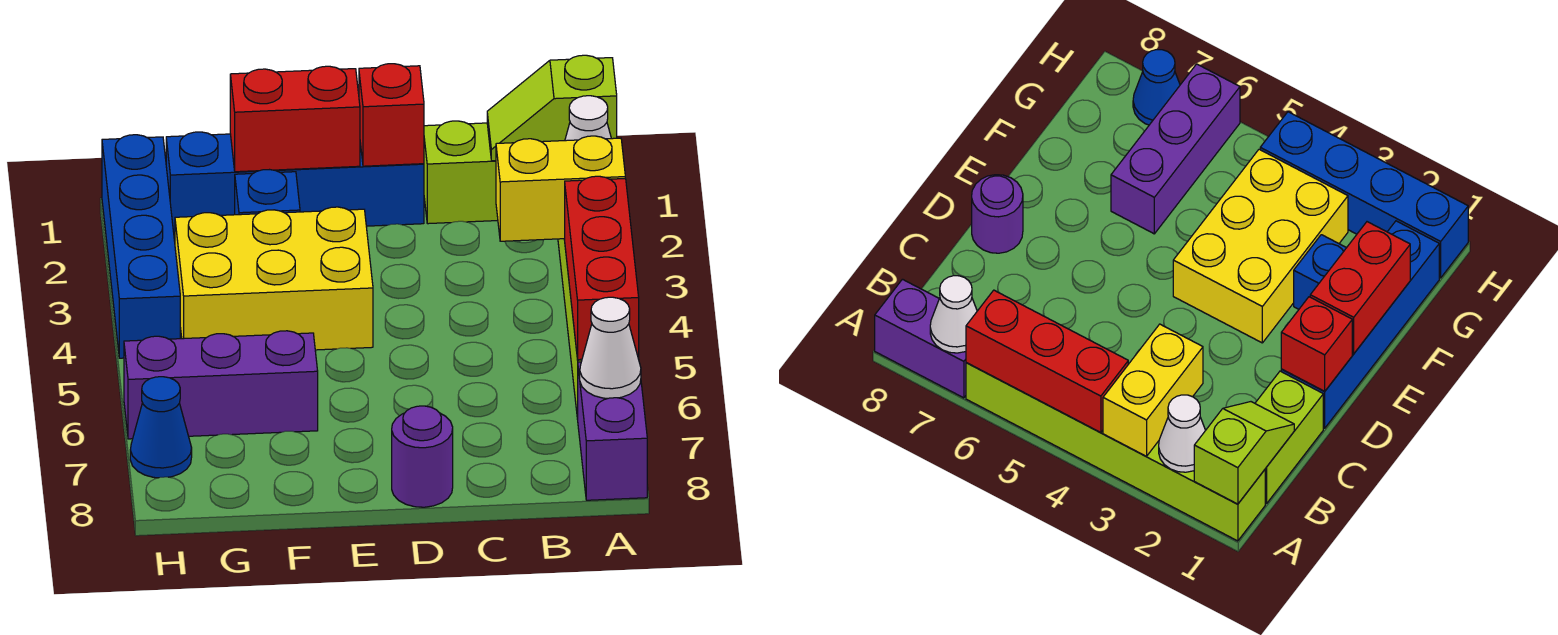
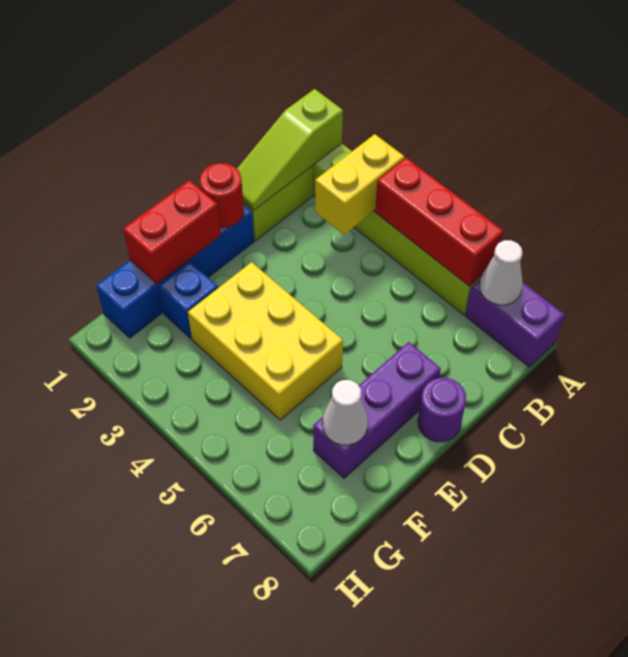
lime 1x2 slope [487,55,617,161] -> lime 1x3 slope [237,89,343,210]
white 1x1 cone [565,96,611,141] -> white 1x1 cone moved to [323,380,368,445]
red 1x1 brick [359,64,424,166] -> red 1x1 round brick [200,163,244,227]
yellow 2x3 brick [175,207,373,350] -> yellow 2x3 brick turned to [188,262,343,420]
purple 1x3 brick [124,331,318,439] -> purple 1x3 brick moved to [313,342,441,478]
blue 1x4 brick [102,135,180,358] -> none
blue 1x1 cone [130,377,192,478] -> none

